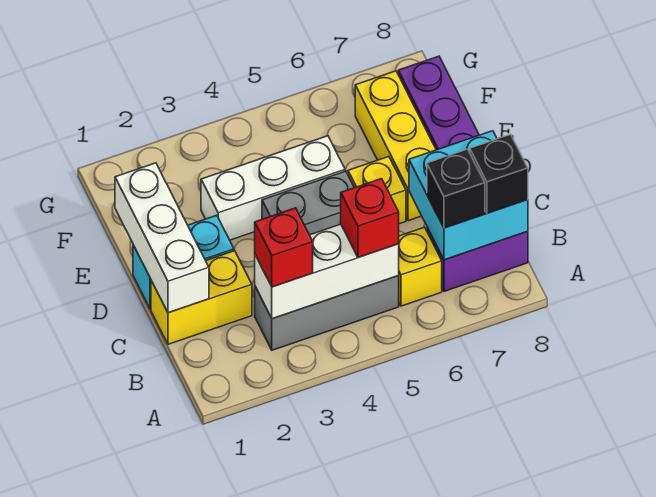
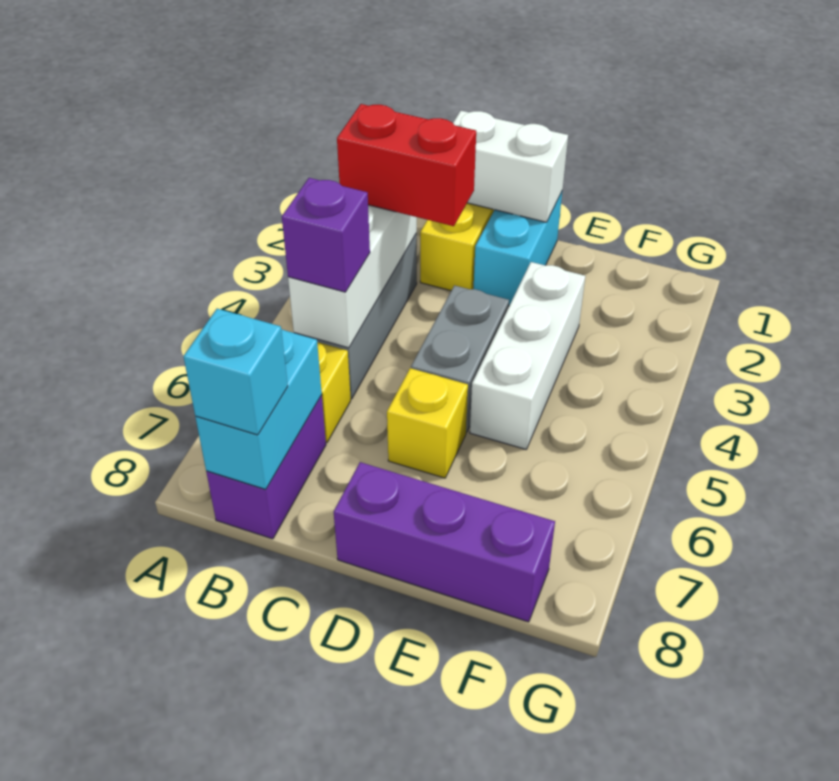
red 1x1 brick [255,208,313,287] -> red 1x2 brick [337,104,476,226]
red 1x1 brick [341,179,399,257] -> purple 1x1 brick [282,178,370,292]
cyan 2x2 brick [409,131,528,260] -> cyan 1x2 brick [195,329,322,489]
black 1x1 brick [427,149,485,228] -> none
black 1x1 brick [470,134,528,213] -> cyan 1x1 brick [183,309,288,435]
white 1x3 brick [115,163,209,313] -> white 1x2 brick [453,111,568,222]
yellow 1x3 brick [355,71,436,221] -> none

